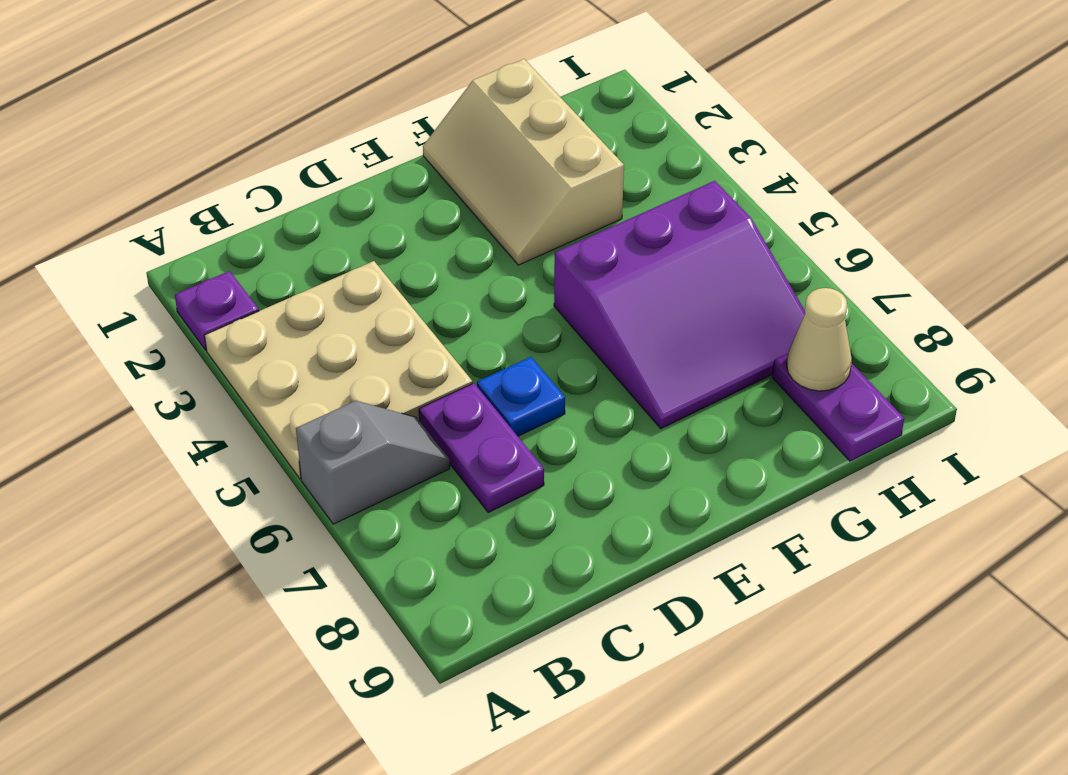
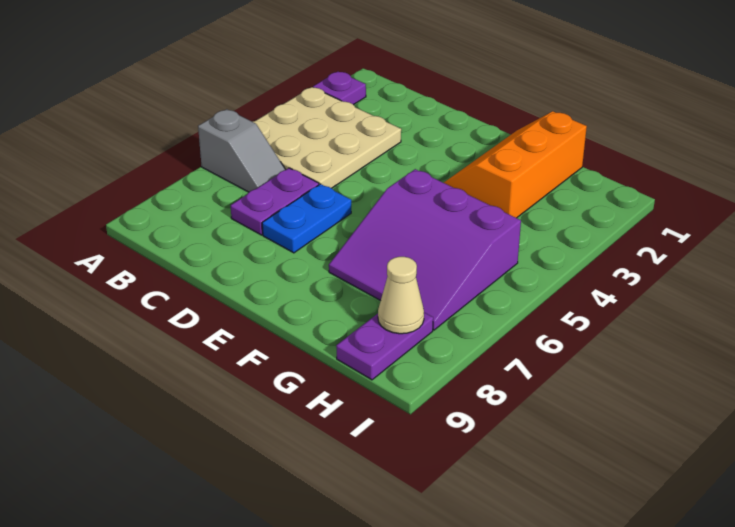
blue 1x1 plate [477,357,565,436] -> blue 1x2 plate [262,184,351,253]
tan 2x3 slope [423,59,624,265] -> orange 2x3 slope [444,111,587,218]

